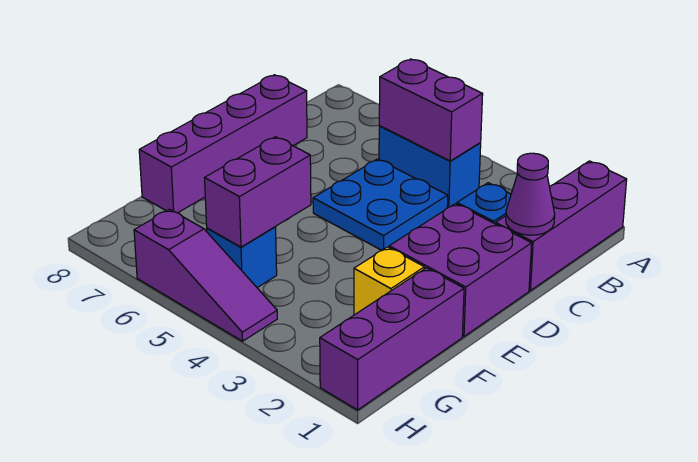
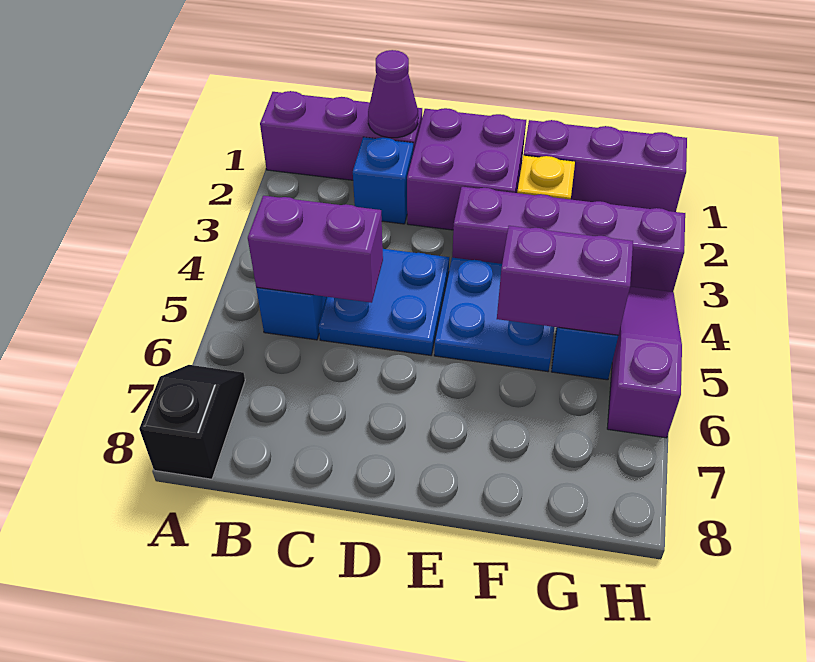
none -> black 1x2 slope [139,365,245,479]
purple 1x2 brick [379,59,483,161] -> purple 1x2 brick turned to [248,196,383,303]
purple 1x4 brick [139,75,307,213] -> purple 1x4 brick moved to [452,187,685,292]
none -> blue 2x2 plate [434,258,554,372]

